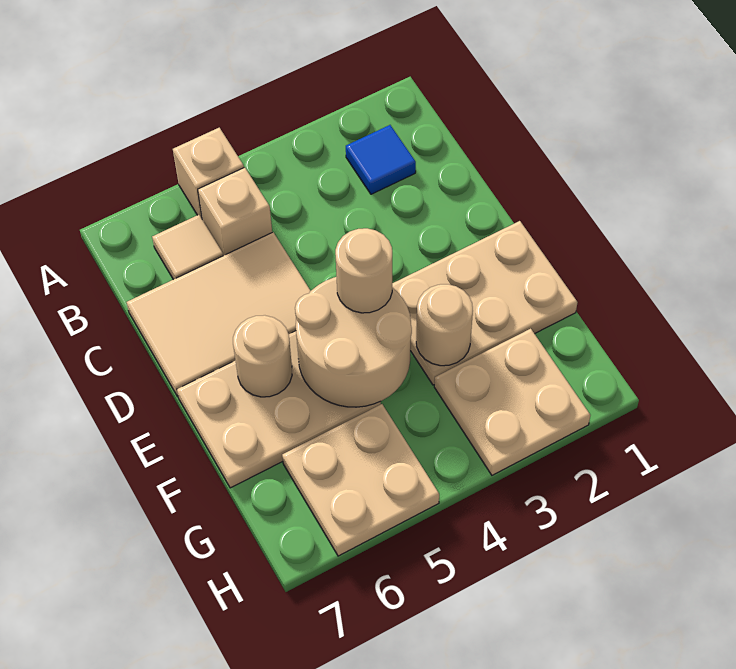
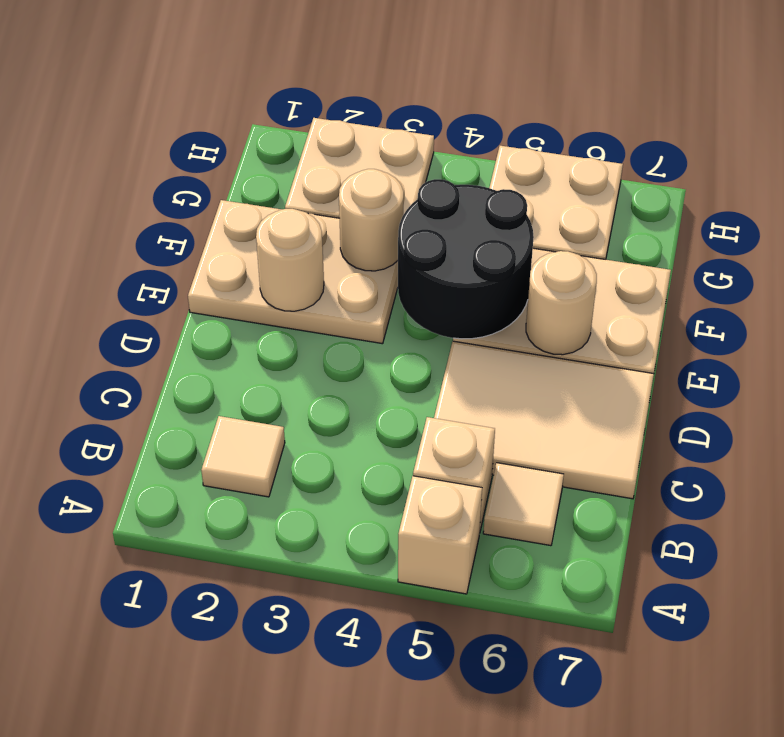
blue 1x1 tile [346,125,416,194] -> tan 1x1 tile [201,416,285,497]
tan 2x2 round brick [295,277,412,407] -> black 2x2 round brick [398,179,534,339]
tan 1x1 round brick [335,228,392,313] -> tan 1x1 round brick moved to [256,209,324,311]

